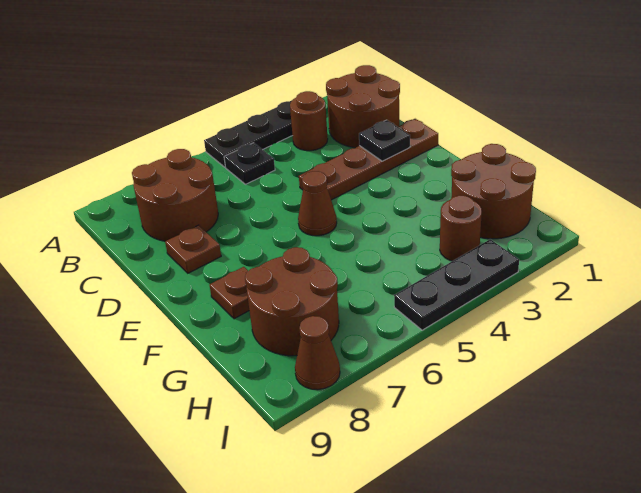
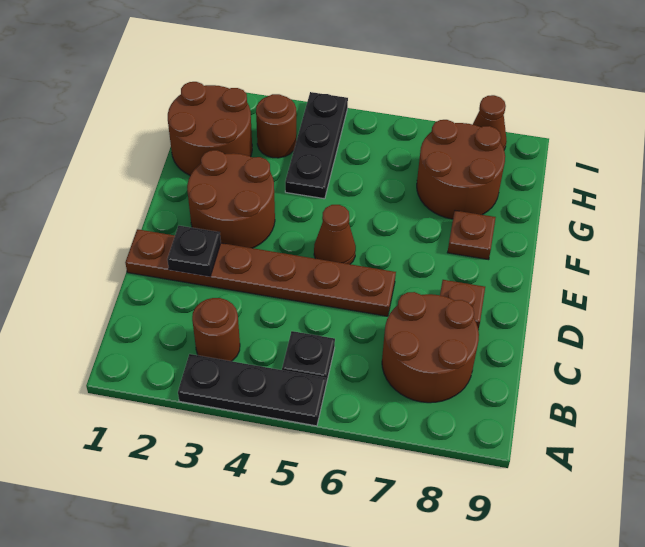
brown 2x2 round brick [326,65,400,148] -> brown 2x2 round brick moved to [187,150,275,248]
brown 1x4 plate [299,119,438,200] -> brown 1x6 plate [125,229,396,316]
black 1x3 plate [394,239,519,330] -> black 1x3 plate turned to [285,92,348,199]

